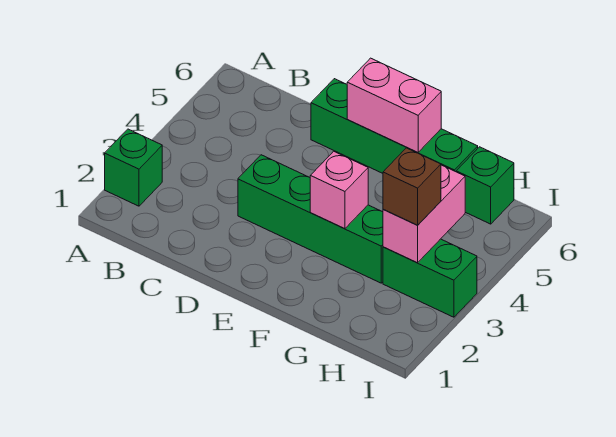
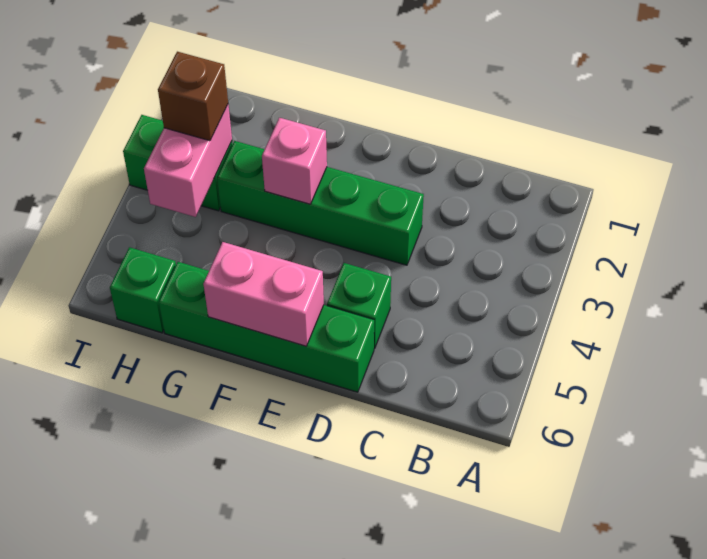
green 1x1 brick [105,129,162,206] -> green 1x1 brick moved to [327,263,391,349]

